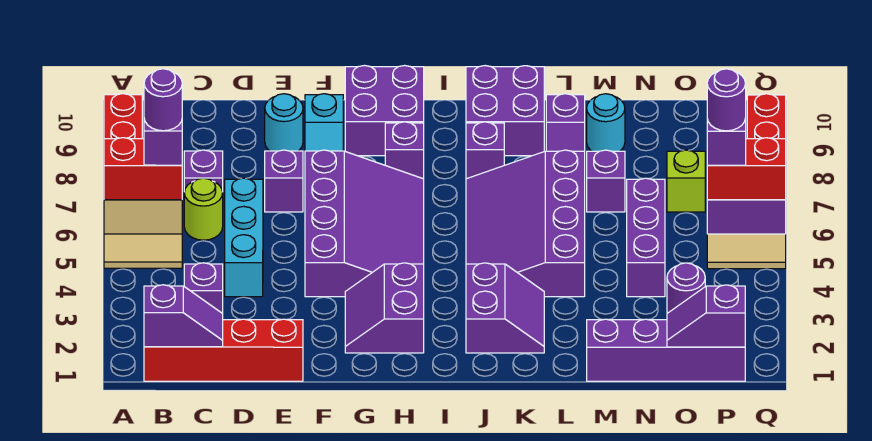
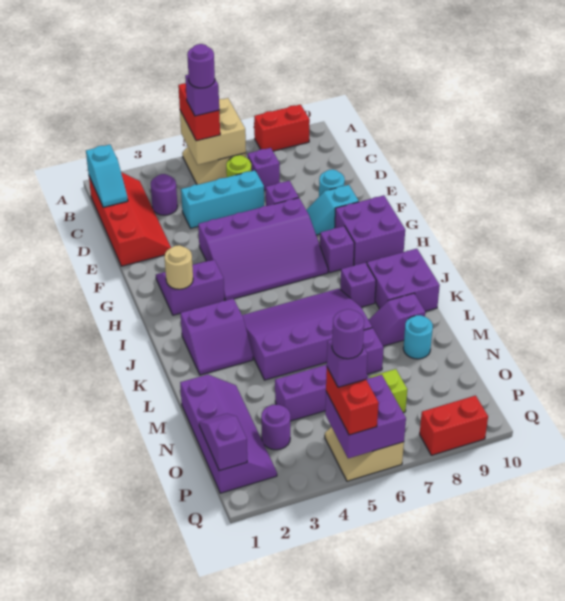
purple 1x2 slope [144,285,223,347] -> cyan 1x2 slope [86,145,128,207]
purple 1x1 brick [184,263,223,314] -> purple 1x1 round brick [151,174,177,215]
none -> tan 1x1 round brick [164,245,193,289]

